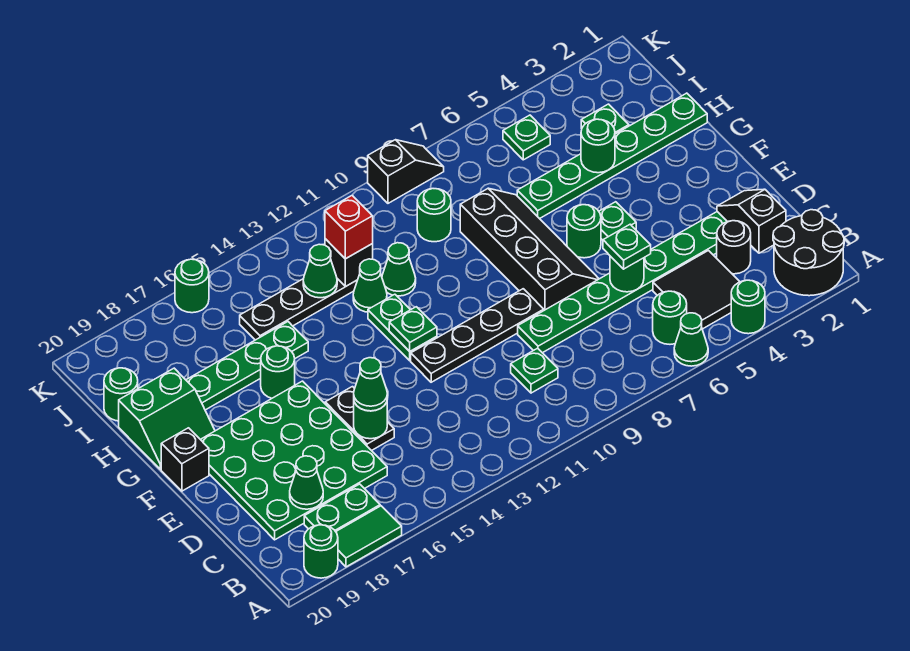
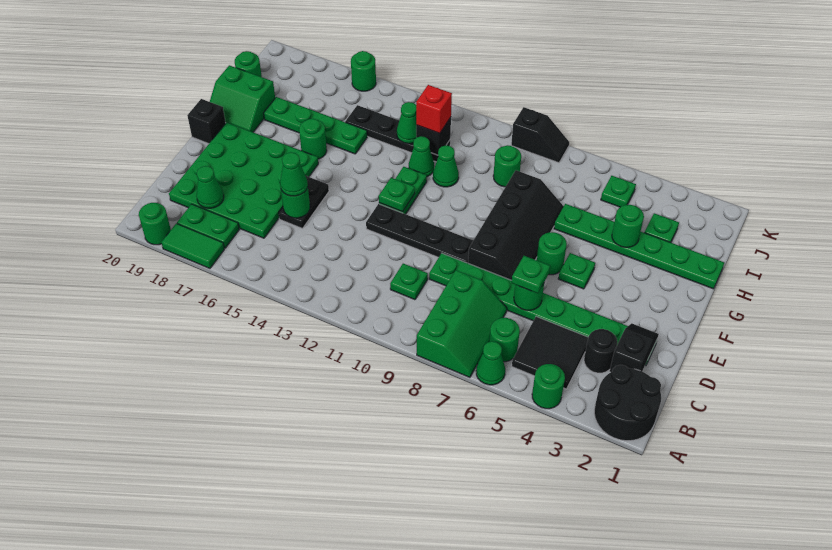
none -> green 2x3 slope [417,270,507,377]

